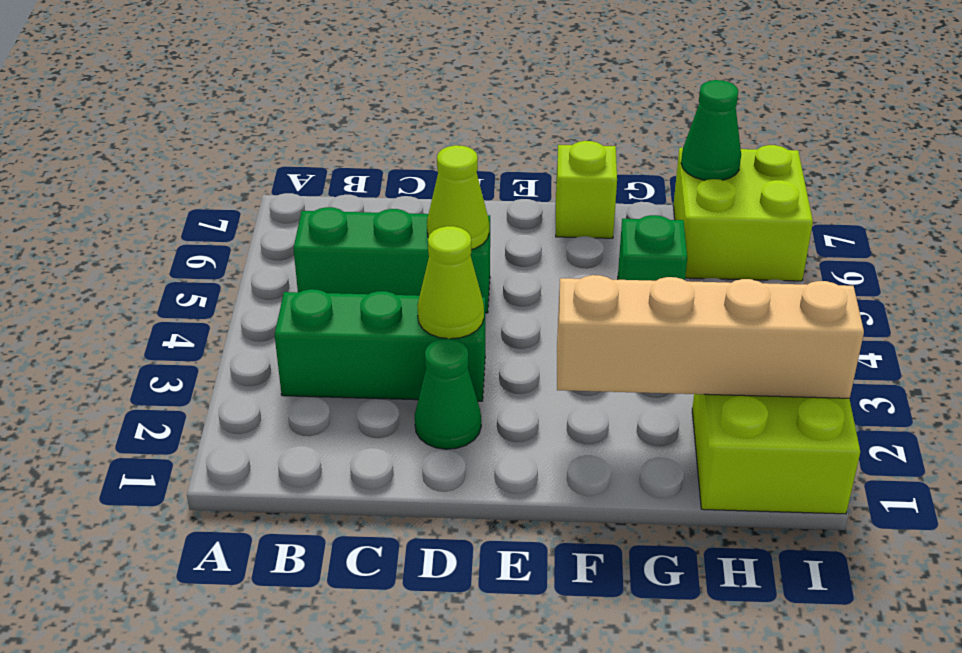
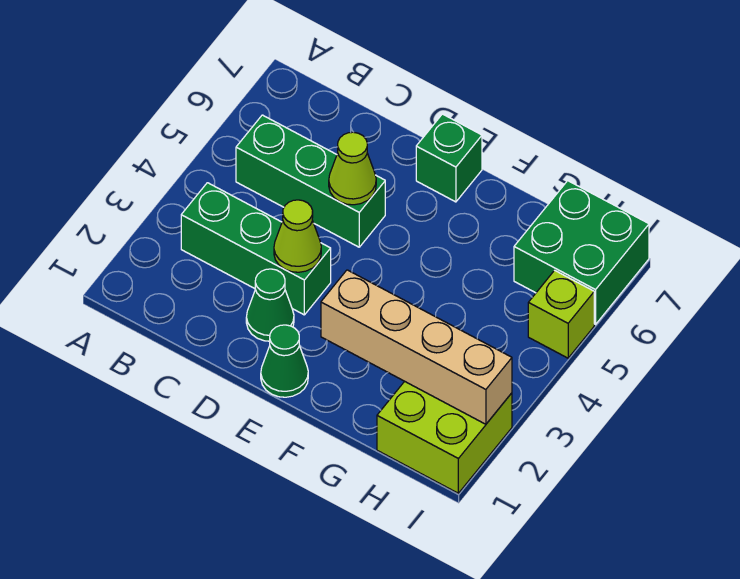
lime 1x1 brick [556,141,617,238] -> lime 1x1 brick moved to [528,270,594,358]
green 1x1 brick [618,215,687,281] -> green 1x1 brick moved to [416,114,482,202]
lime 2x2 brick [673,145,813,281] -> green 2x2 brick [514,181,649,324]
green 1x1 cone [681,80,741,180] -> green 1x1 cone moved to [261,325,308,397]

